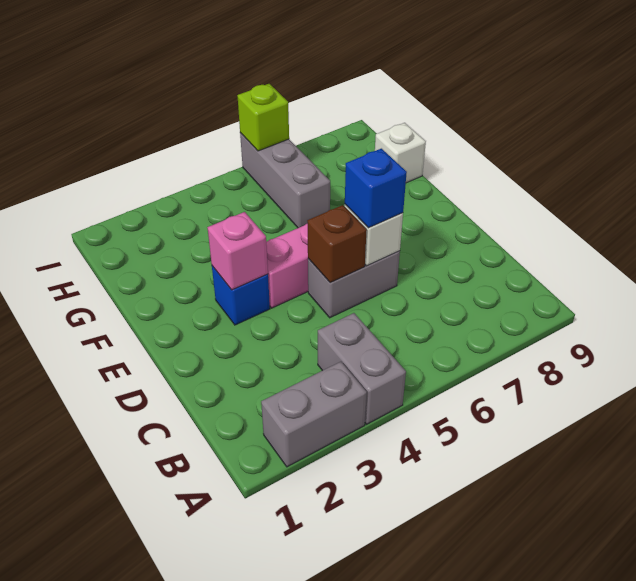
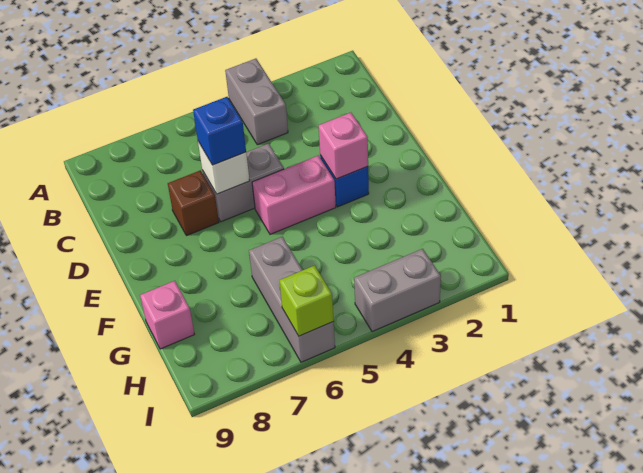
grey 1x2 brick [261,362,367,467] -> grey 1x2 brick moved to [354,249,441,332]
brown 1x1 brick [307,205,367,283] -> brown 1x1 brick moved to [168,170,219,236]
white 1x1 brick [375,123,426,183] -> pink 1x1 brick [140,281,195,349]

